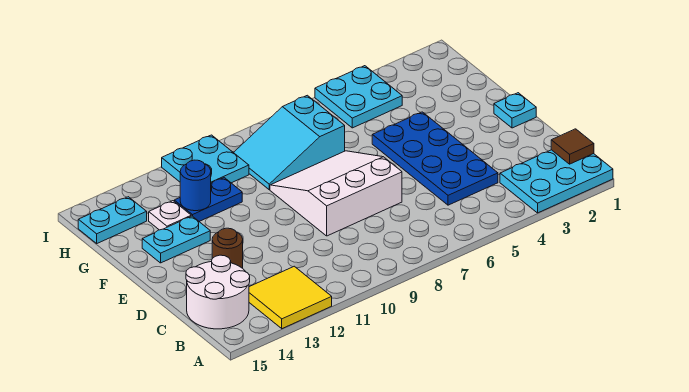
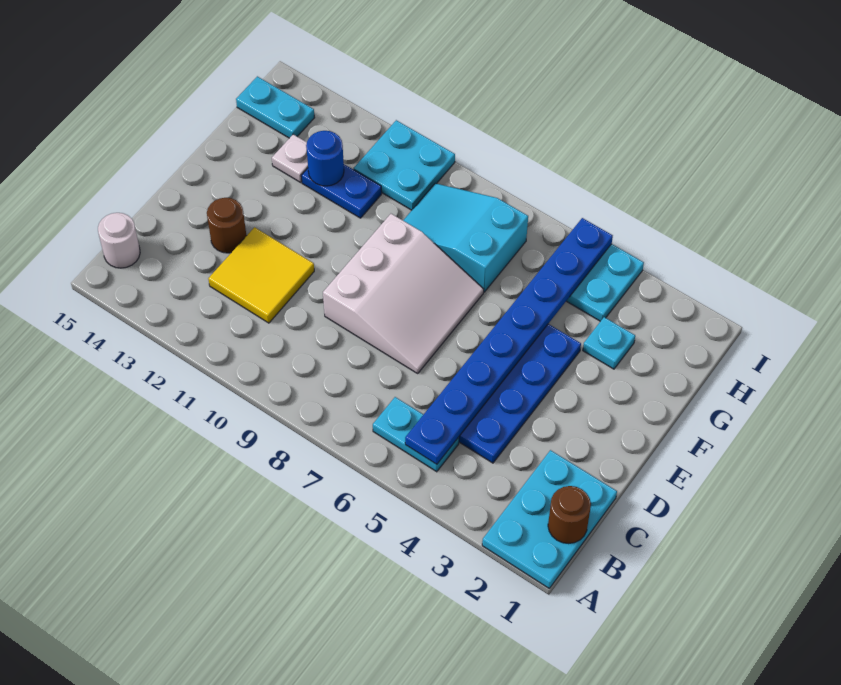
cyan 2x3 plate [500,150,613,213] -> cyan 2x3 plate turned to [482,450,617,588]
yellow 2x2 tile [249,266,332,329] -> yellow 2x2 tile moved to [208,227,314,323]
brown 1x1 tile [551,129,594,164] -> brown 1x1 round brick [548,486,591,544]
none -> blue 1x8 plate [405,218,613,464]
white 2x2 round brick [186,255,250,329] -> white 1x1 round brick [98,213,140,268]
white 3x3 slope [270,151,402,236] -> white 3x3 slope turned to [323,214,484,373]
cyan 1x1 plate [494,93,536,128] -> cyan 1x1 plate moved to [583,317,635,369]
cyan 1x2 plate [142,216,210,263] -> cyan 1x2 plate moved to [373,397,459,472]

